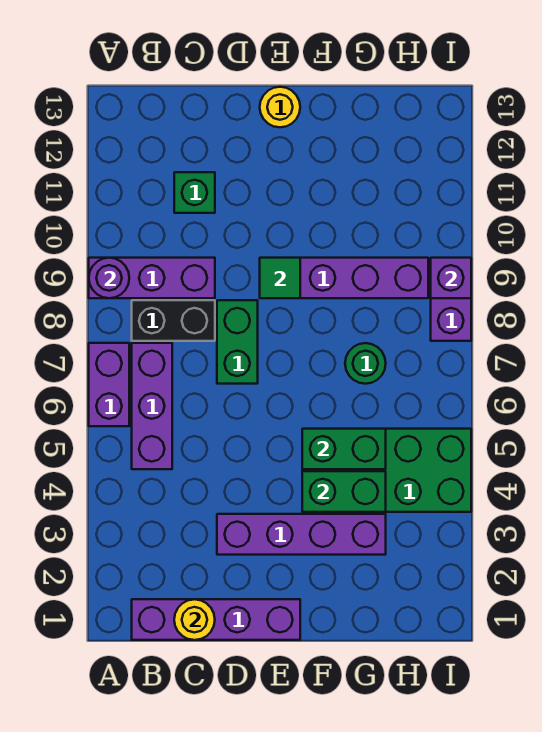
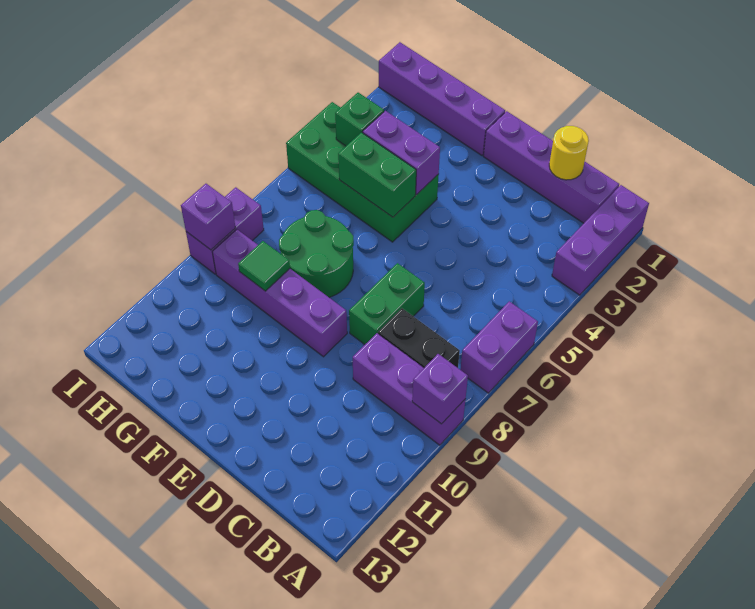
purple 1x1 round brick [89,258,129,298] -> purple 1x1 brick [412,354,468,424]
purple 1x3 brick [132,343,172,469] -> purple 1x3 brick moved to [552,185,649,295]
green 1x1 brick [174,172,215,213] -> green 1x1 brick moved to [335,93,384,146]
purple 1x4 brick [217,514,386,555] -> purple 1x4 brick moved to [379,42,505,155]
green 1x1 tile [260,258,300,298] -> green 1x1 tile moved to [238,241,290,291]
yellow 1x1 round brick [260,87,300,127] -> none
green 1x2 brick [302,471,386,512] -> purple 1x2 brick [363,111,440,195]
green 1x1 round brick [345,343,386,384] -> green 2x2 round brick [279,210,354,297]

